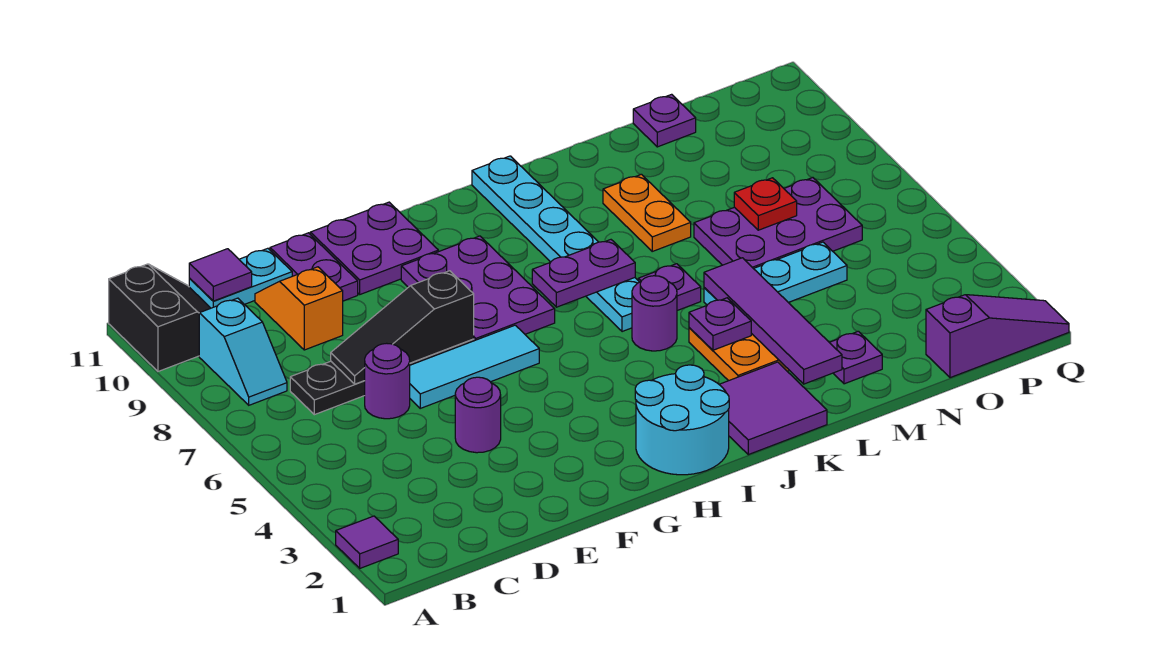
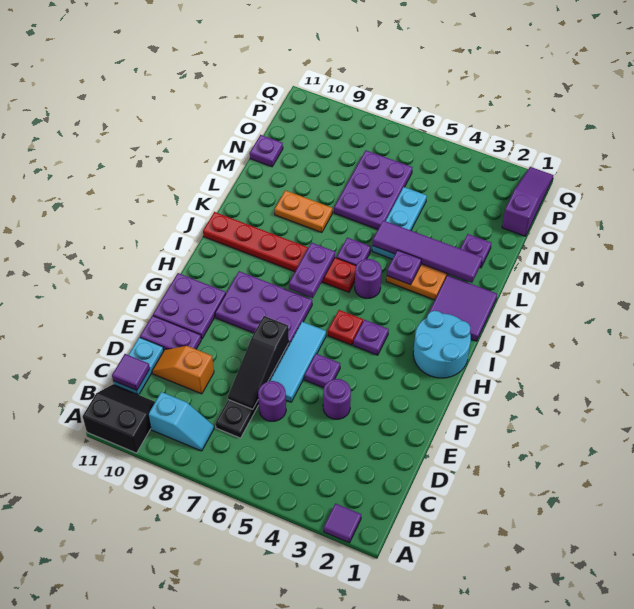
none -> purple 1x1 plate [305,354,340,388]
none -> purple 1x1 plate [353,320,389,355]
cyan 1x6 plate [472,156,639,332] -> red 1x6 plate [203,212,356,292]
red 1x1 plate [734,178,797,230] -> red 1x1 plate moved to [328,310,363,345]

